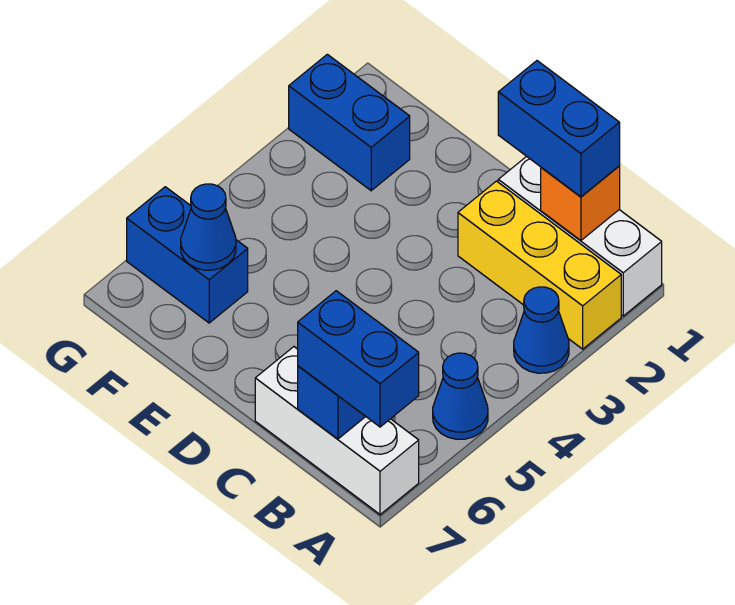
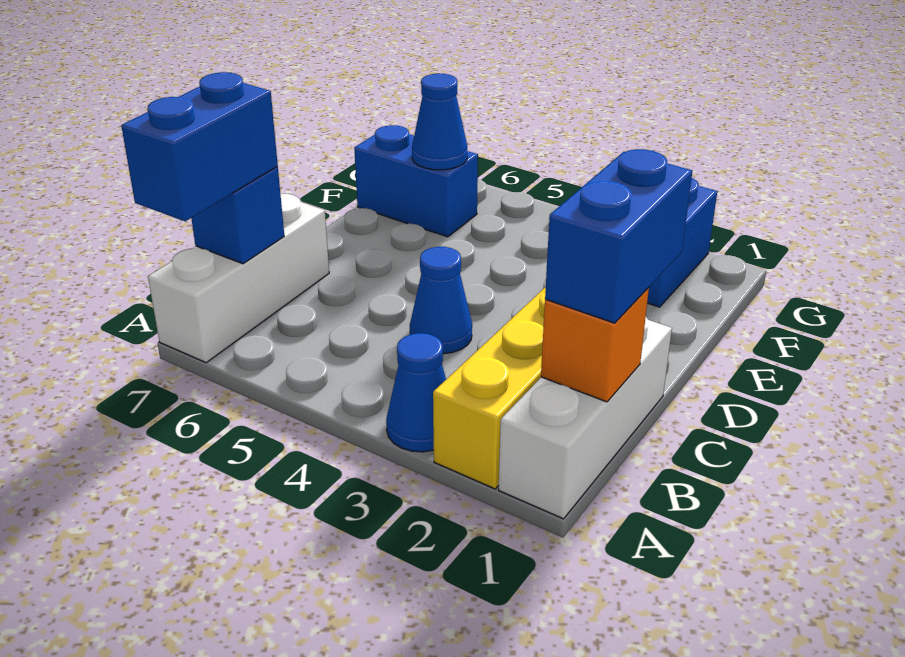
blue 1x1 cone [433,353,488,439] -> blue 1x1 cone moved to [410,247,472,354]
blue 1x2 brick [127,187,248,323] -> blue 1x2 brick turned to [354,125,478,237]

